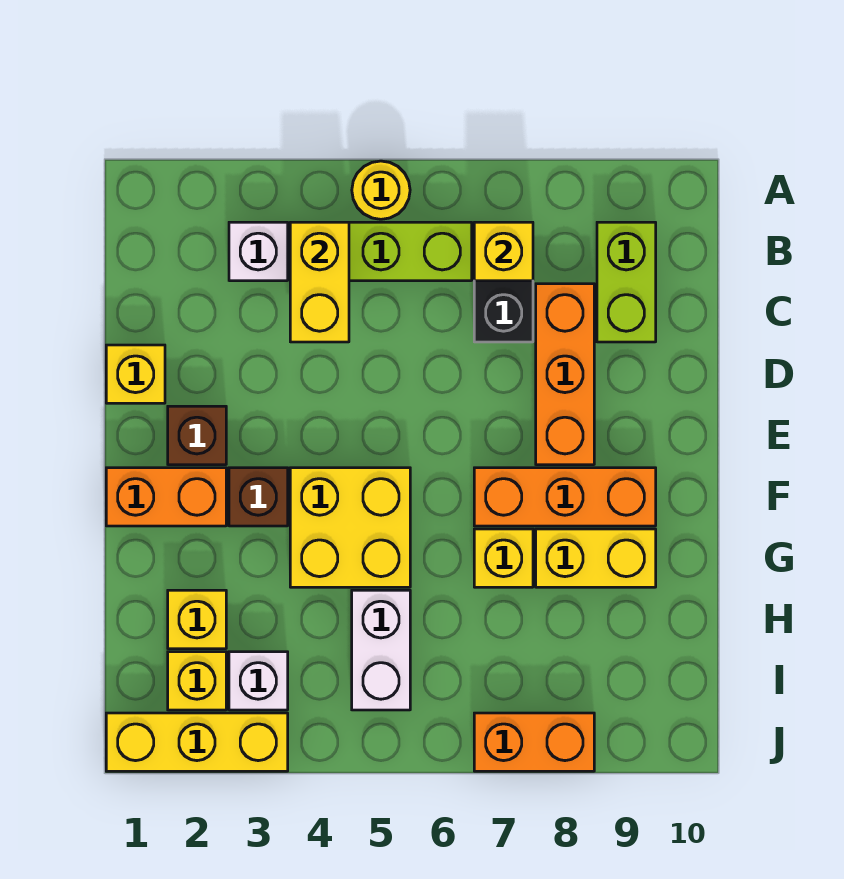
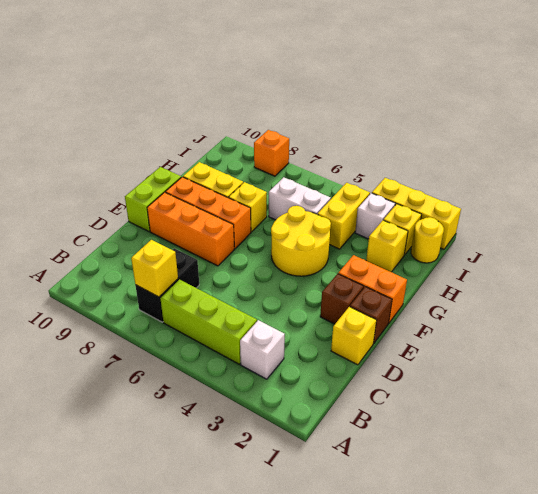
yellow 1x1 round brick [352,161,410,219] -> yellow 1x1 round brick moved to [411,217,444,263]
yellow 1x2 brick [290,222,349,342] -> yellow 1x2 brick moved to [318,183,370,249]
lime 1x2 brick [597,222,656,342] -> lime 1x2 brick moved to [125,167,181,231]
orange 1x3 brick [536,284,594,465] -> orange 1x3 brick turned to [147,192,234,266]
brown 1x1 brick [229,468,288,526] -> brown 1x1 brick moved to [350,287,392,344]
yellow 2x2 brick [290,468,410,587] -> yellow 2x2 round brick [271,206,331,276]
white 1x2 brick [352,590,410,710] -> white 1x2 brick turned to [269,177,331,220]
orange 1x2 brick [474,713,594,771] -> orange 1x1 brick [254,130,289,176]

